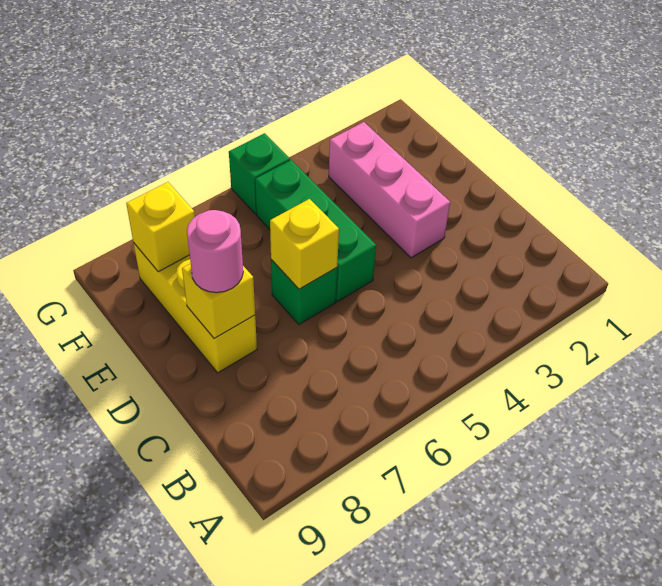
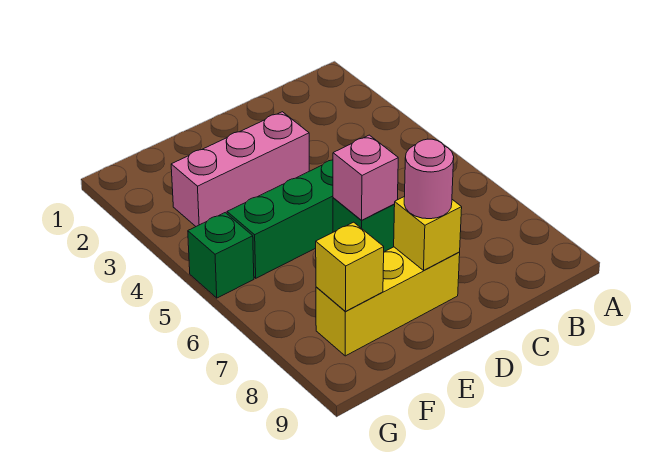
yellow 1x1 brick [270,199,339,289] -> pink 1x1 brick [333,135,398,220]

